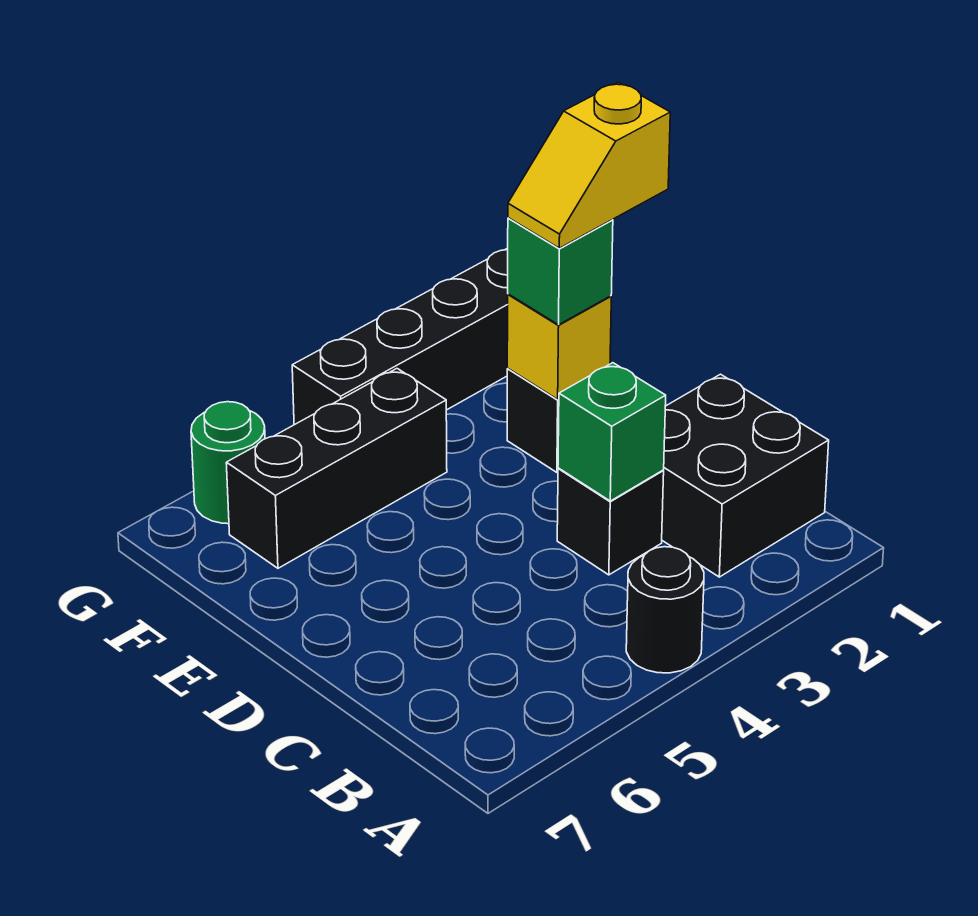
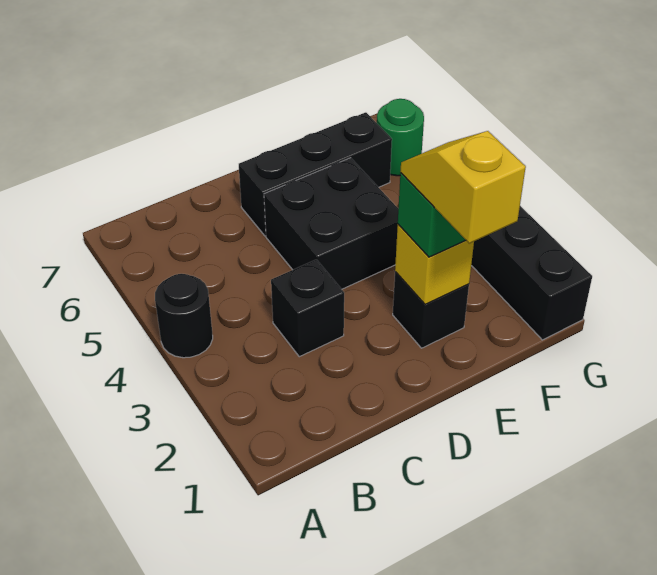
black 2x2 brick [662,374,829,577] -> black 2x2 brick moved to [264,158,398,289]
green 1x1 brick [558,363,666,501] -> none
black 1x3 brick [226,369,447,568] -> black 1x3 brick turned to [239,112,392,236]

